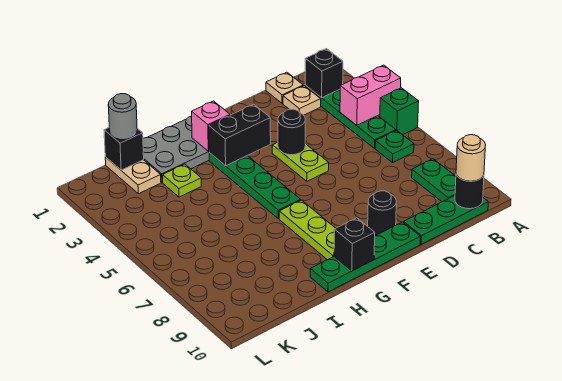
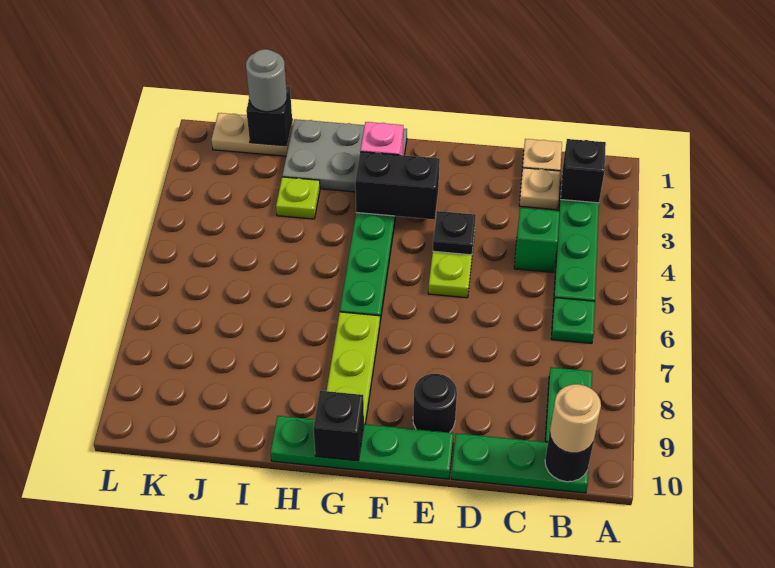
pink 1x2 brick [340,65,401,125] -> none
green 1x1 brick [380,88,419,135] -> green 1x1 brick moved to [514,208,560,272]
black 1x1 round brick [278,109,305,155] -> black 1x1 plate [433,211,476,255]
tan 1x2 plate [105,157,161,194] -> tan 1x2 plate turned to [212,113,293,156]

